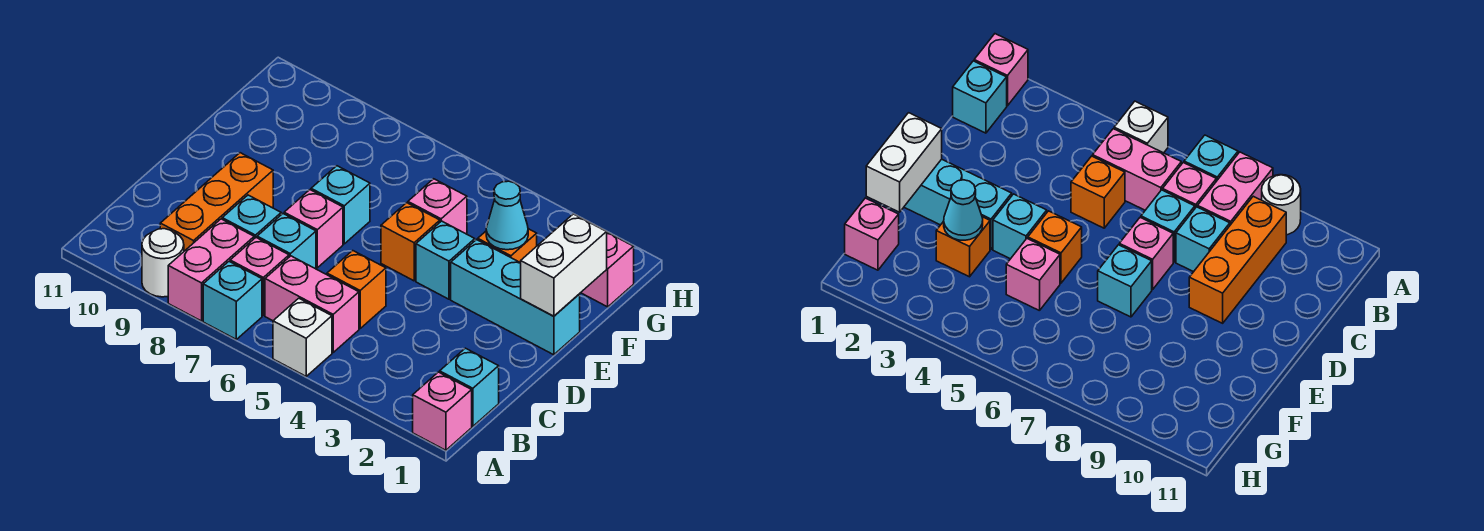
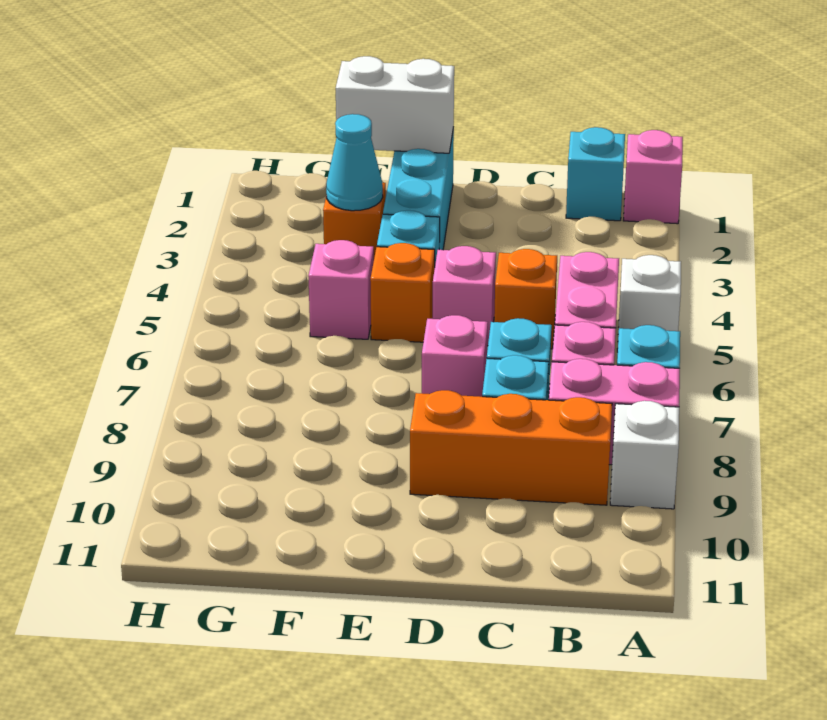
white 1x1 round brick [142,229,184,297] -> white 1x1 brick [610,401,679,509]
cyan 1x1 brick [311,166,370,244] -> none
pink 1x1 brick [581,232,634,307] -> pink 1x1 brick moved to [433,246,496,346]

